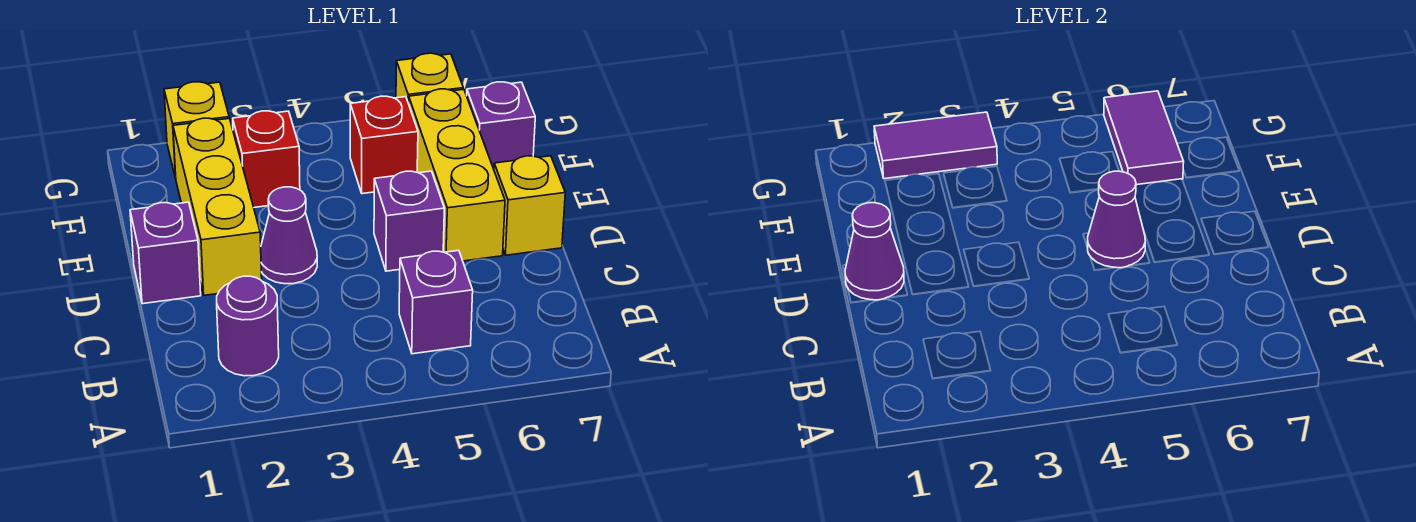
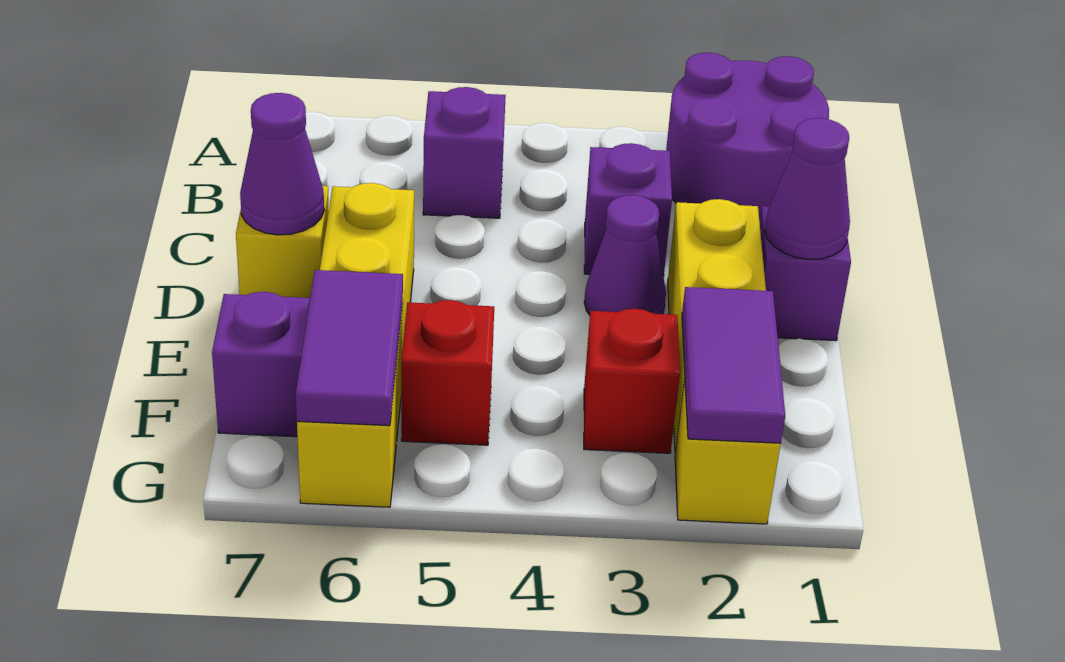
purple 1x1 round brick [217,276,279,376] -> purple 2x2 round brick [666,53,829,222]
purple 1x1 brick [374,171,444,271] -> purple 1x1 brick moved to [584,143,672,277]
purple 1x1 cone [1087,171,1145,268] -> purple 1x1 cone moved to [240,93,324,235]
purple 1x2 tile [874,112,997,179] -> purple 1x2 tile turned to [682,287,785,443]

